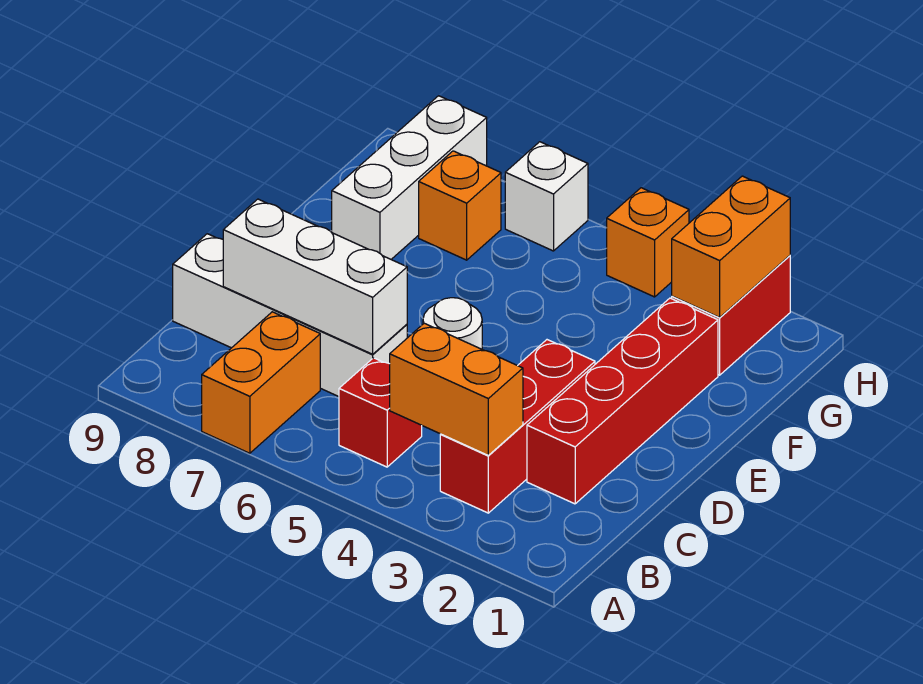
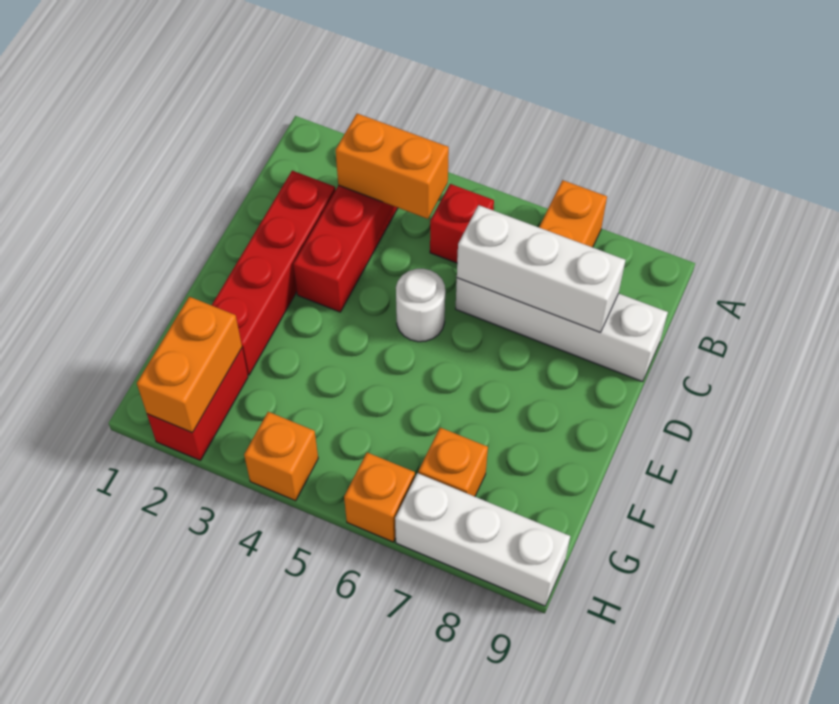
white 1x3 brick [332,96,487,259] -> white 1x3 brick turned to [395,473,570,606]
white 1x1 brick [505,142,588,251] -> orange 1x1 brick [344,453,415,542]

